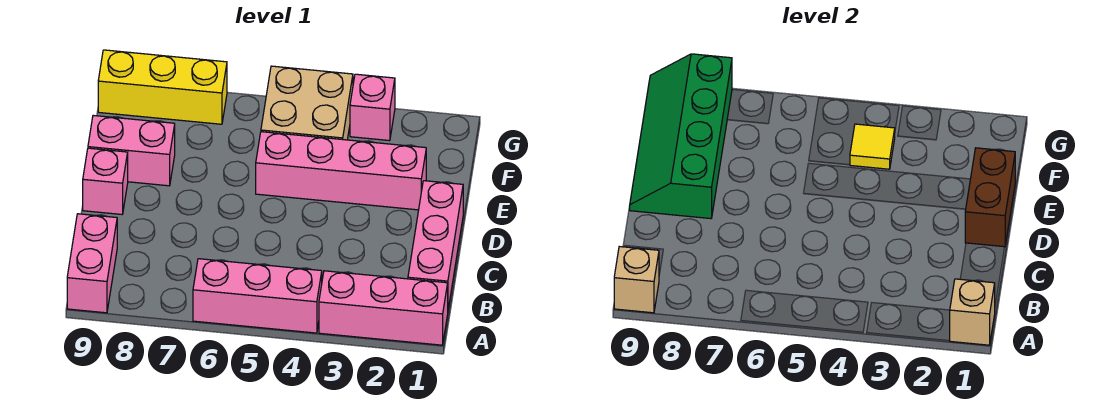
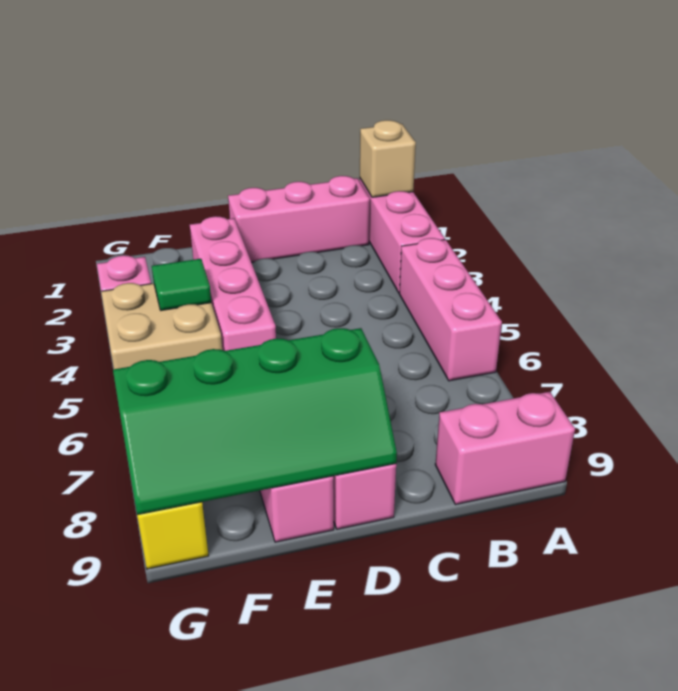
tan 1x1 brick [614,247,659,313] -> none
brown 1x2 brick [965,148,1015,247] -> none
yellow 1x1 tile [850,124,895,169] -> green 1x1 tile [152,259,211,310]

